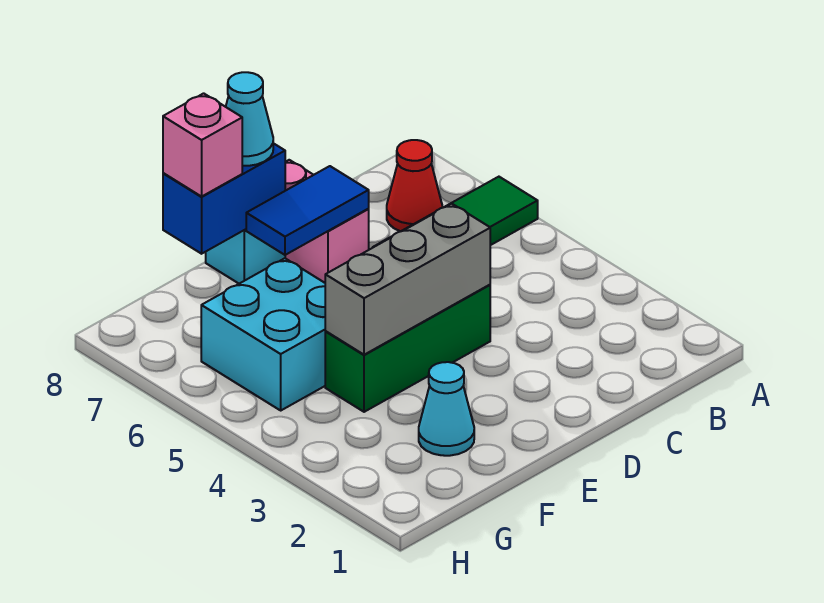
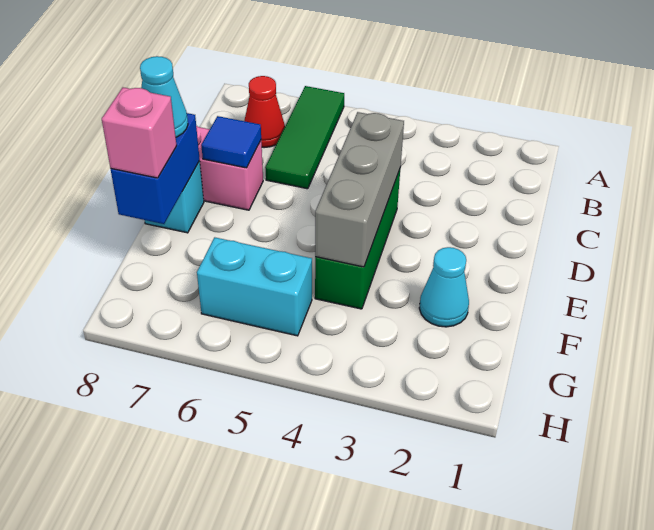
blue 1x2 tile [246,166,369,255] -> blue 1x1 tile [201,116,261,168]
cyan 2x2 brick [201,258,326,410] -> cyan 1x2 brick [197,237,312,336]

